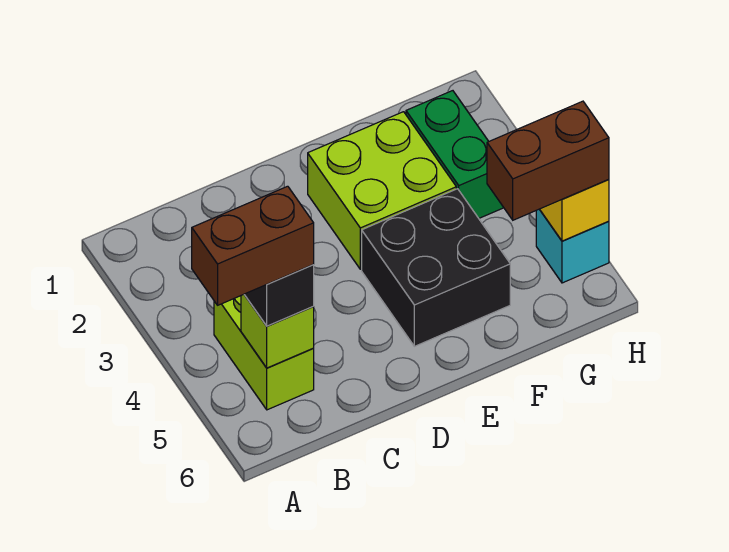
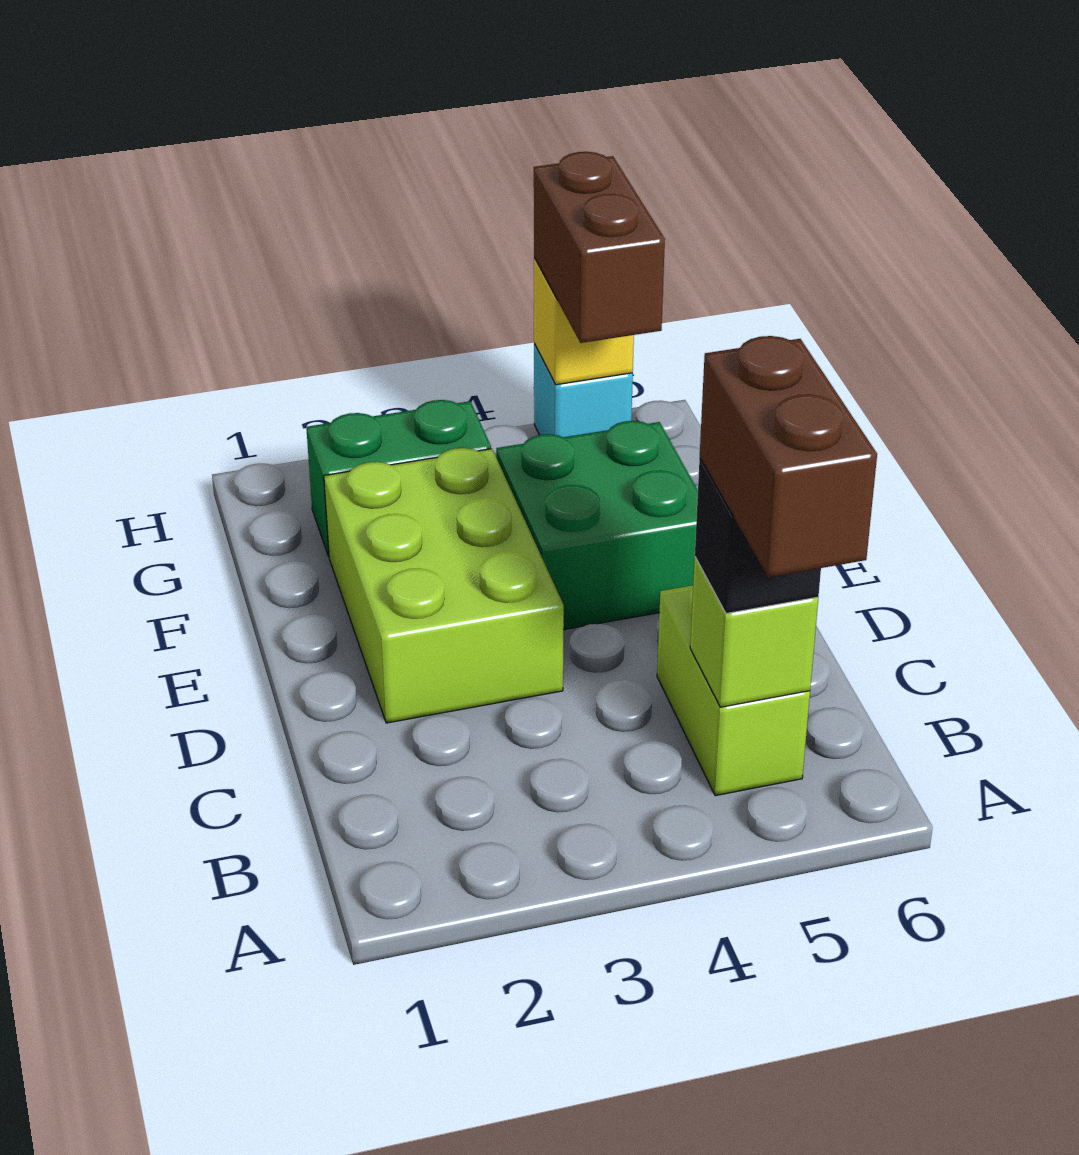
lime 1x2 brick [214,296,314,410] -> lime 1x2 brick turned to [657,585,810,796]
lime 2x2 brick [308,112,456,269] -> lime 2x3 brick [324,448,564,723]
black 2x2 brick [362,189,510,346] -> green 2x2 brick [496,421,698,630]

